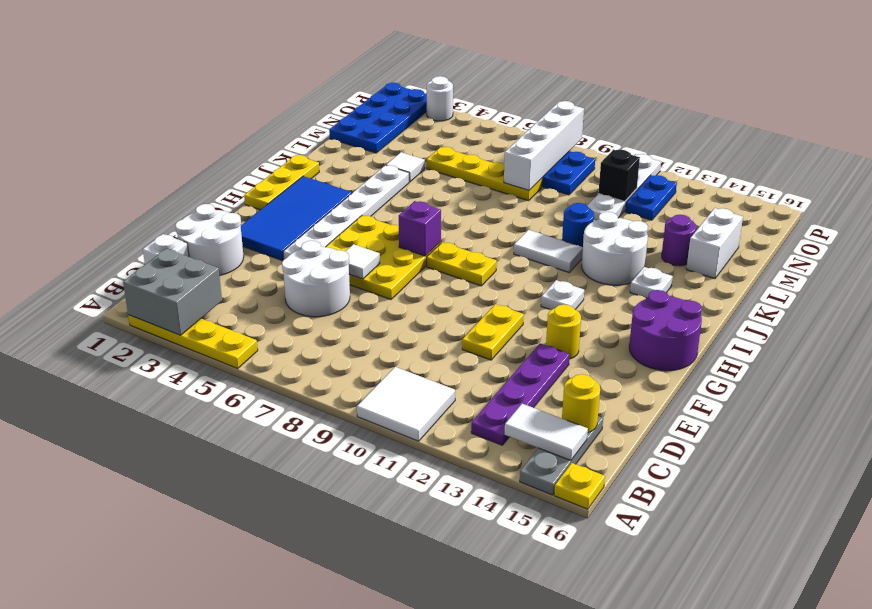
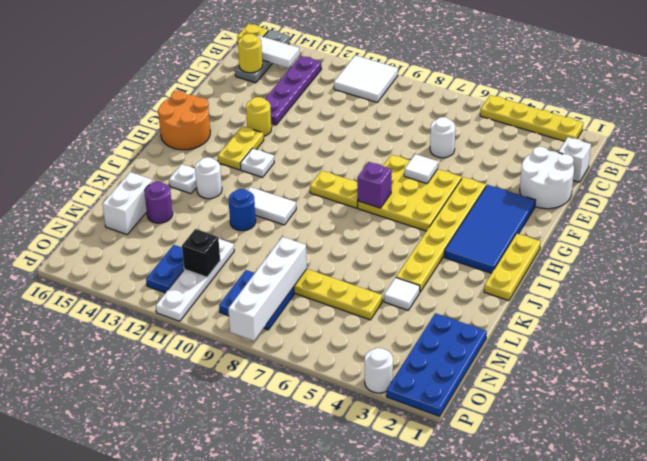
grey 2x2 brick [123,249,222,335] -> none
white 2x2 round brick [282,241,350,317] -> white 1x1 round brick [430,117,455,158]
yellow 1x2 plate [462,304,524,360] -> yellow 1x2 plate moved to [218,126,264,170]
white 1x6 plate [283,165,409,259] -> yellow 1x6 plate [396,177,486,292]
purple 2x2 round brick [629,290,702,371] -> orange 2x2 round brick [158,91,210,150]
white 2x2 round brick [582,212,648,285] -> white 1x1 round brick [195,157,222,199]

